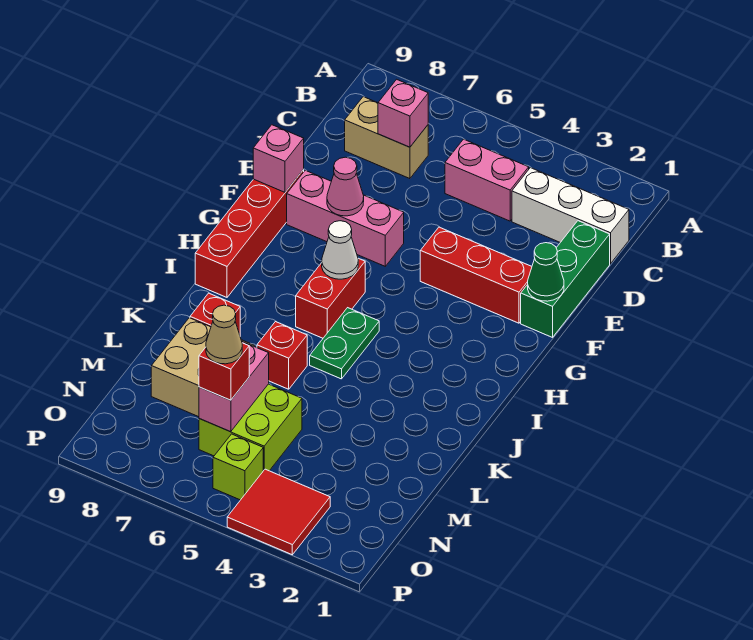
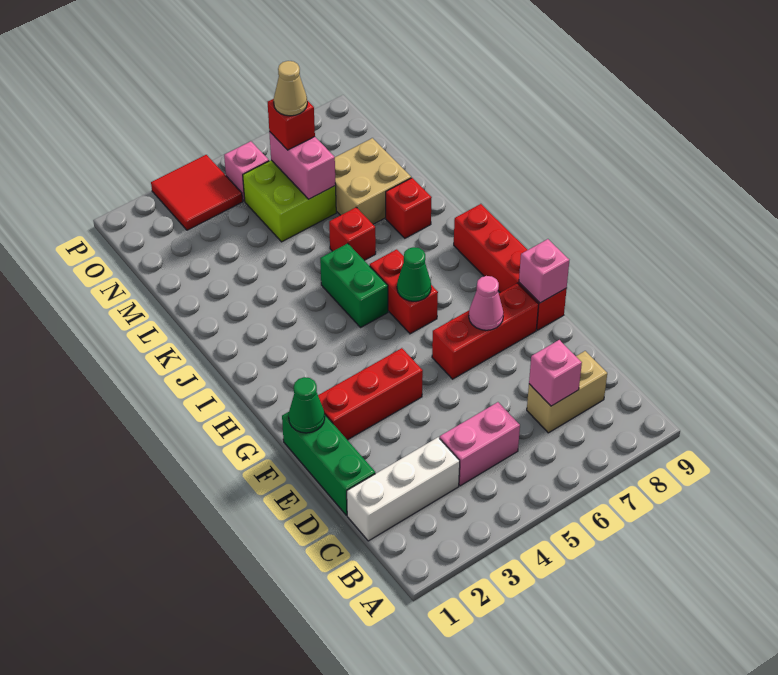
pink 1x3 brick [287,170,404,266] -> red 1x3 brick [432,283,539,379]
white 1x1 cone [322,221,358,279] -> green 1x1 cone [397,247,431,301]
green 1x2 plate [310,308,379,379] -> green 1x2 brick [320,243,388,327]
lime 1x1 brick [213,434,263,500] -> pink 1x1 brick [224,141,269,201]

